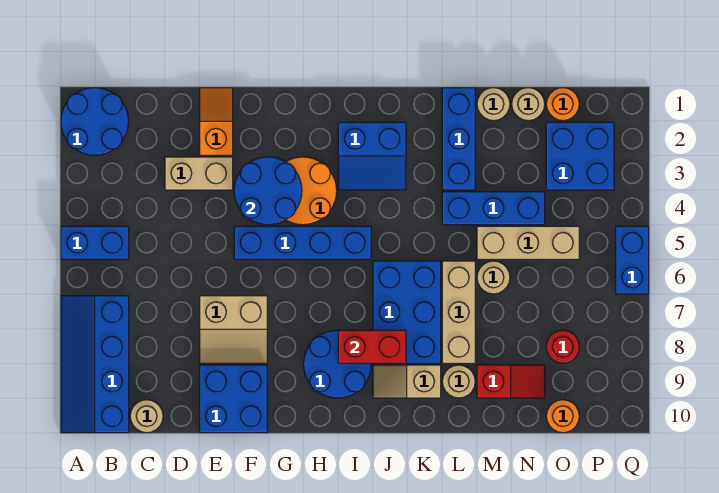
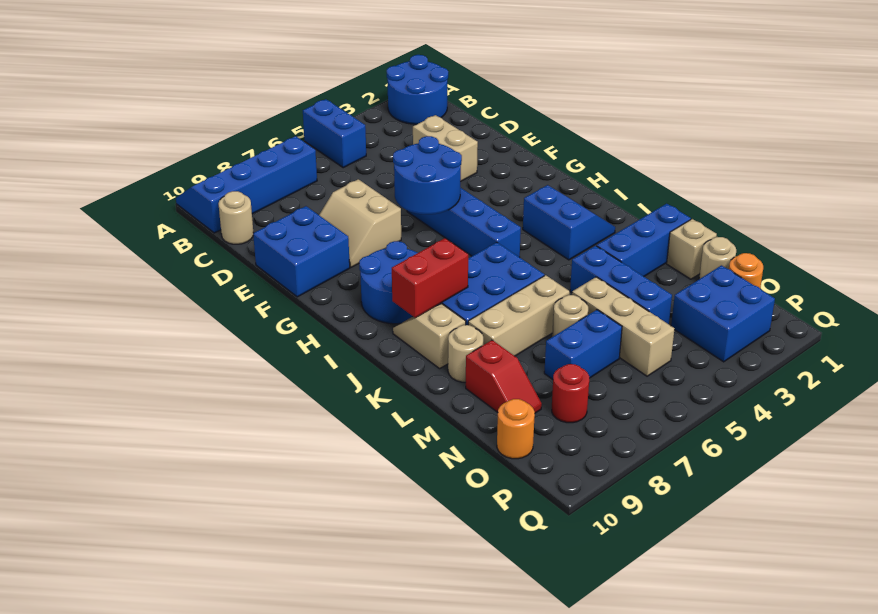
orange 1x2 slope [200,88,233,155] -> none
blue 2x2 round brick [234,157,302,225] -> blue 2x2 round brick moved to [393,136,462,214]
orange 2x2 round brick [286,157,337,225] -> none
blue 2x2 slope [338,122,406,190] -> blue 2x2 slope turned to [523,185,615,260]
red 1x2 brick [338,330,406,363] -> red 1x2 brick turned to [392,238,468,318]
tan 1x1 round brick [477,88,510,121] -> tan 1x1 brick [667,219,717,279]
blue 1x2 brick [616,226,649,294] -> blue 1x2 brick moved to [544,310,622,379]

